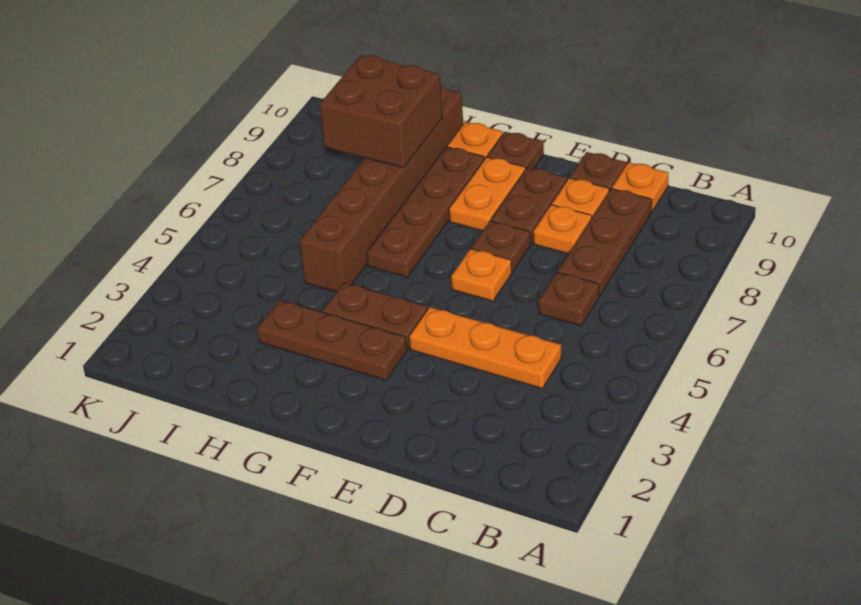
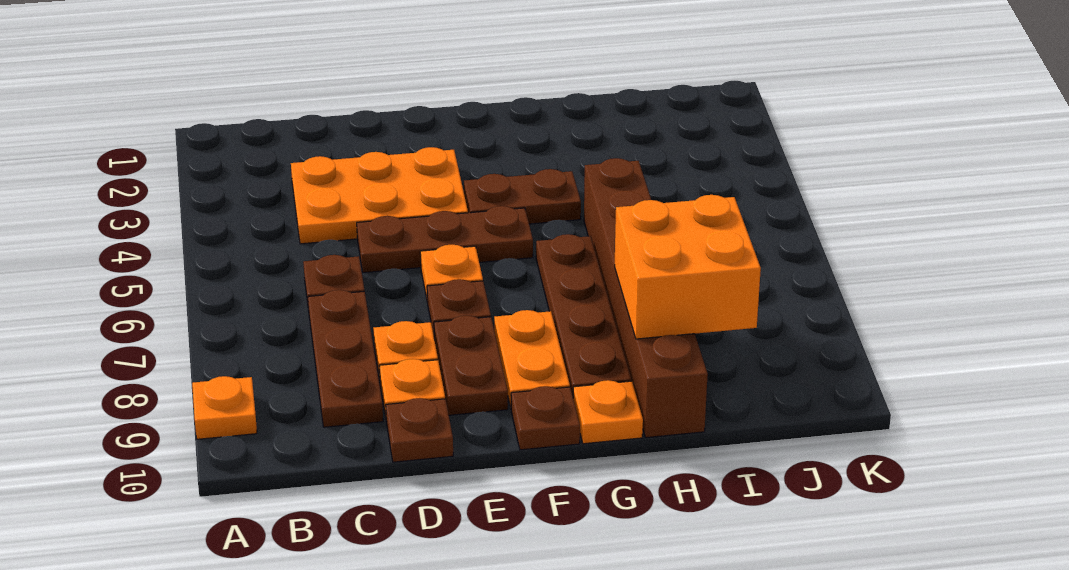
orange 1x3 plate [409,307,561,389] -> orange 2x3 plate [291,147,468,244]
orange 1x1 plate [612,162,669,211] -> orange 1x1 plate moved to [192,376,257,439]
brown 1x3 plate [257,300,407,380] -> brown 1x3 plate moved to [357,206,533,273]
brown 2x2 brick [320,55,442,168] -> orange 2x2 brick [615,195,761,339]

